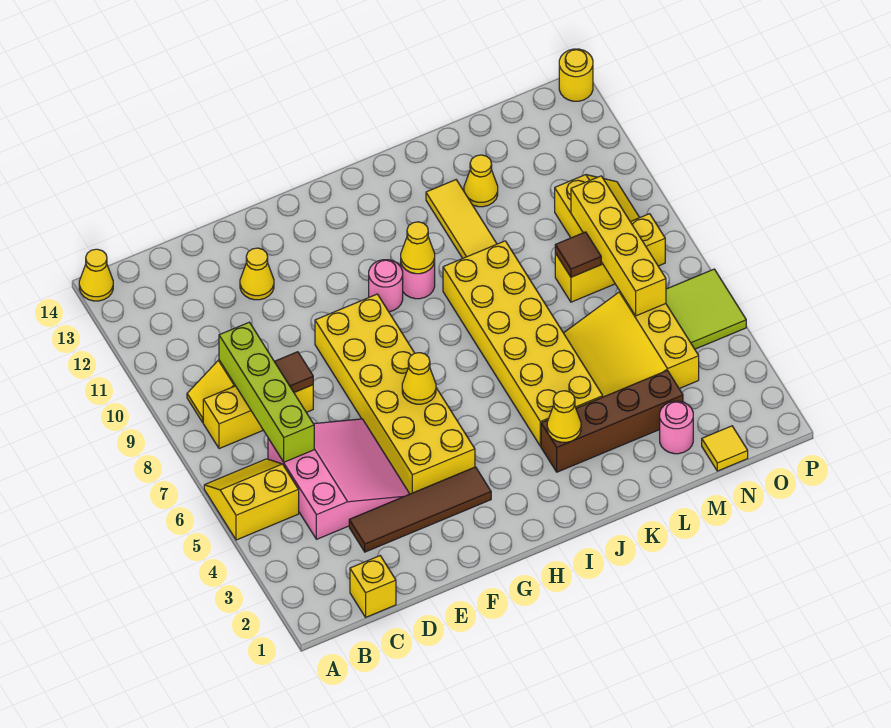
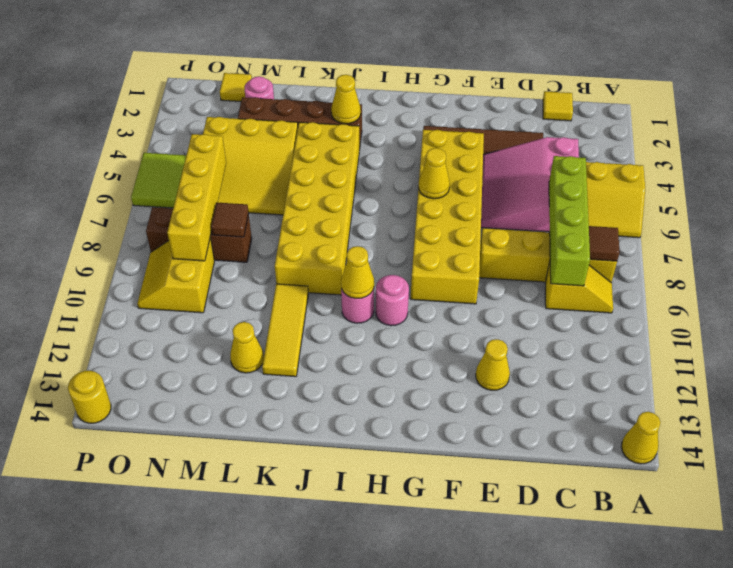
yellow 1x3 brick [203,385,313,449] -> yellow 1x4 brick [479,228,617,283]
yellow 1x1 brick [350,556,396,617] -> yellow 1x1 tile [543,91,573,121]
brown 1x1 tile [274,352,313,392] -> brown 1x1 tile moved to [589,226,620,261]
yellow 3x3 slope [564,292,699,397] -> yellow 3x3 slope turned to [203,117,298,215]
yellow 1x3 brick [555,214,665,302] -> brown 1x3 brick [146,207,252,262]

